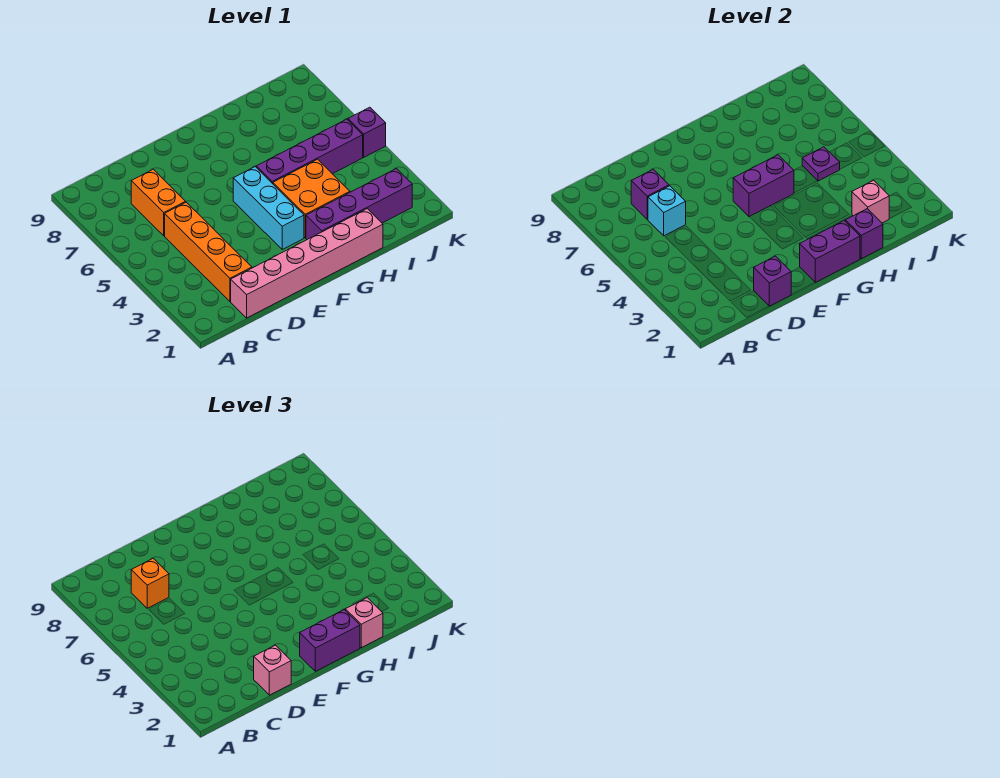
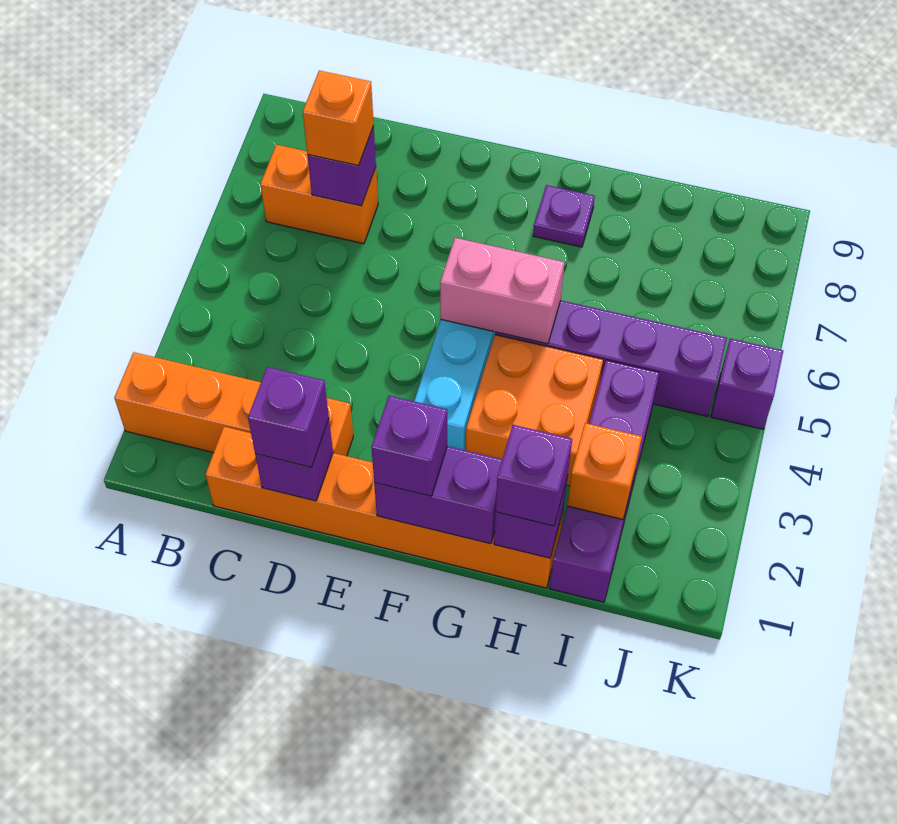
pink 1x6 brick [231,209,383,318] -> orange 1x6 brick [205,427,563,588]
orange 1x4 brick [165,202,252,302] -> orange 1x4 brick turned to [114,352,353,456]
orange 1x2 brick [131,169,186,236] -> orange 1x2 brick turned to [260,145,378,244]
cyan 1x1 brick [648,186,686,236] -> none
pink 1x1 brick [254,645,291,695] -> purple 1x1 brick [248,367,329,467]
purple 1x2 brick [300,610,360,671] -> purple 1x1 brick [371,396,447,496]
purple 1x2 brick [733,155,794,217] -> pink 1x2 brick [440,238,564,344]
purple 1x4 brick [306,169,412,239] -> purple 1x4 brick turned to [550,360,659,602]
pink 1x1 brick [345,598,383,648] -> purple 1x1 brick [496,425,572,526]
pink 1x1 brick [852,180,889,223] -> orange 1x1 brick [567,423,642,519]
purple 1x1 plate [802,147,840,181] -> purple 1x1 plate moved to [533,185,595,247]

